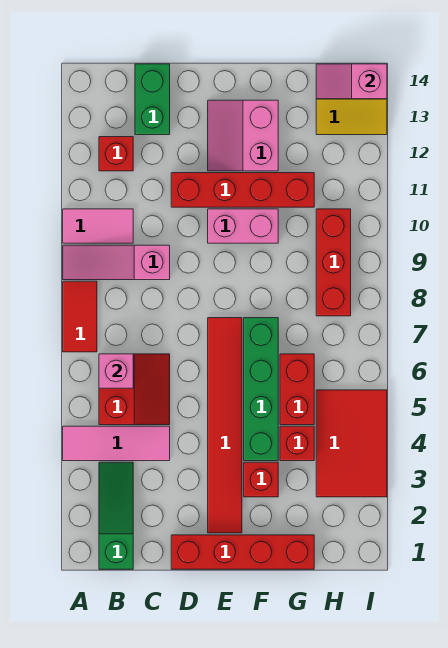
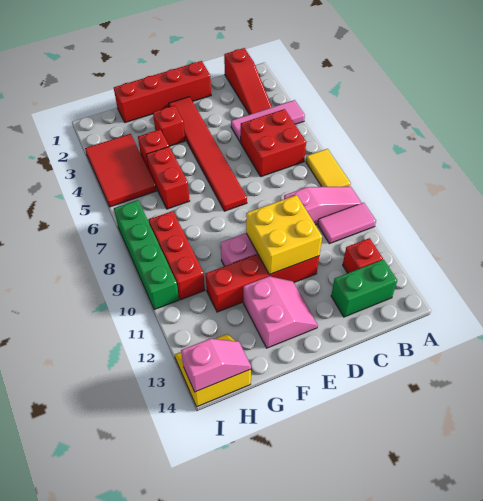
red 1x2 tile [63,281,97,352] -> yellow 1x2 tile [306,149,351,187]
green 1x3 slope [99,462,133,569] -> red 1x3 slope [224,48,272,115]
red 2x2 slope [99,354,170,425] -> red 2x2 brick [240,109,306,177]
pink 1x1 brick [99,354,133,388] -> none
green 1x2 brick [135,64,170,135] -> green 1x2 brick turned to [331,260,397,317]
none -> yellow 2x2 brick [246,195,322,275]
green 1x4 brick [244,318,278,461] -> green 1x4 brick moved to [114,200,179,310]

